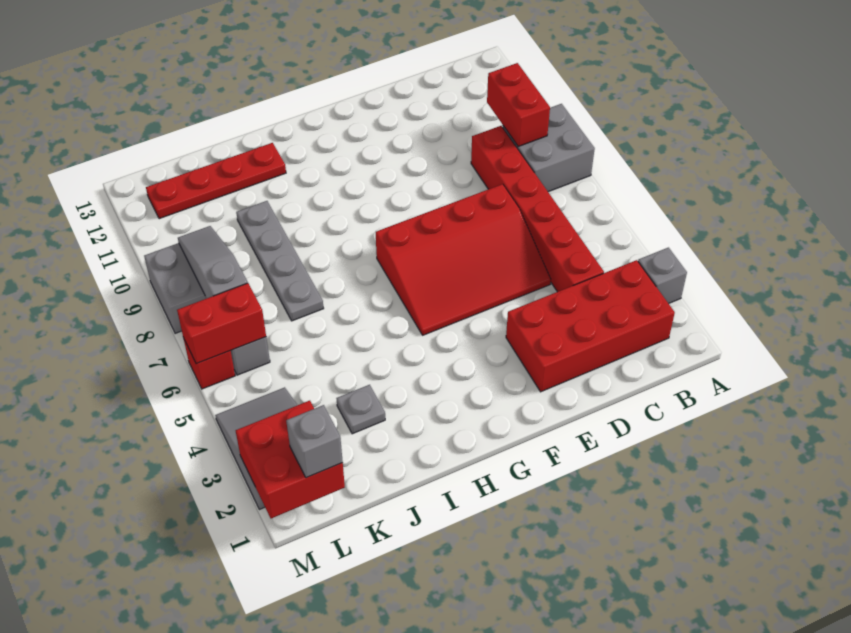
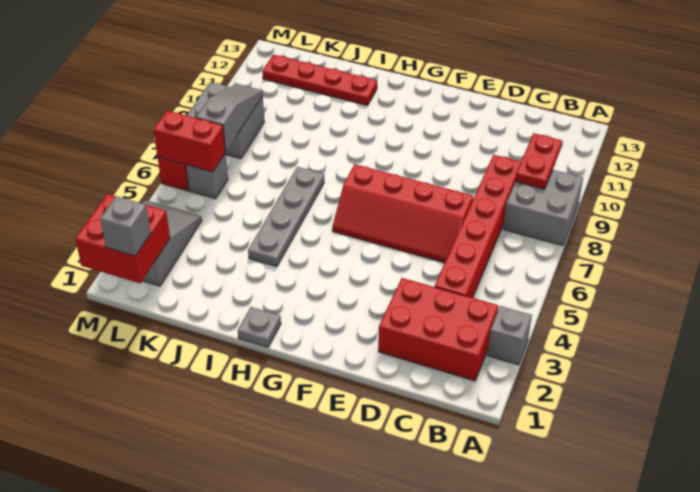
red 2x4 brick [506,260,675,392] -> red 2x3 brick [378,278,498,381]
red 1x2 brick [487,63,550,146] -> red 1x2 plate [515,133,562,189]
red 3x4 slope [376,184,551,335] -> red 2x4 slope [332,164,473,263]
grey 1x1 plate [337,385,385,434] -> grey 1x1 plate moved to [238,307,281,347]
grey 1x4 plate [236,201,324,321] -> grey 1x4 plate moved to [248,167,324,267]

